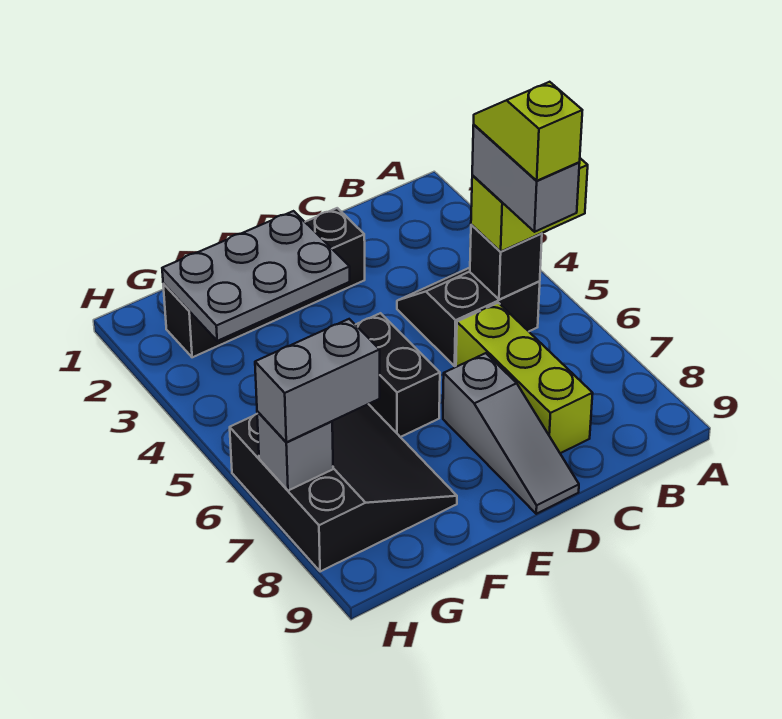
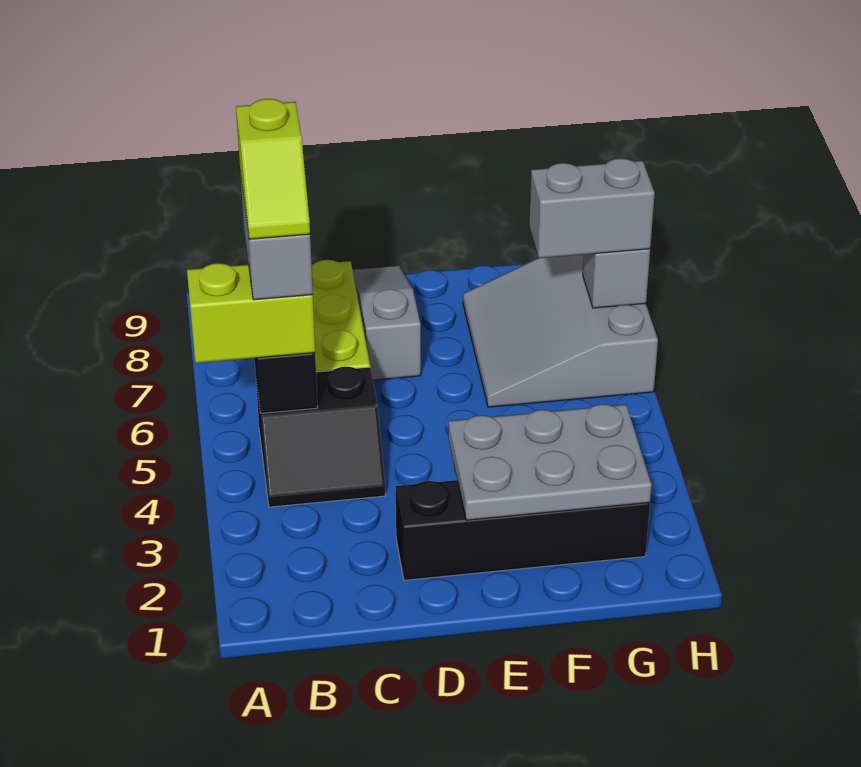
black 1x2 brick [356,313,440,437] -> none
black 3x3 slope [230,404,457,572] -> grey 3x3 slope [463,255,658,407]

